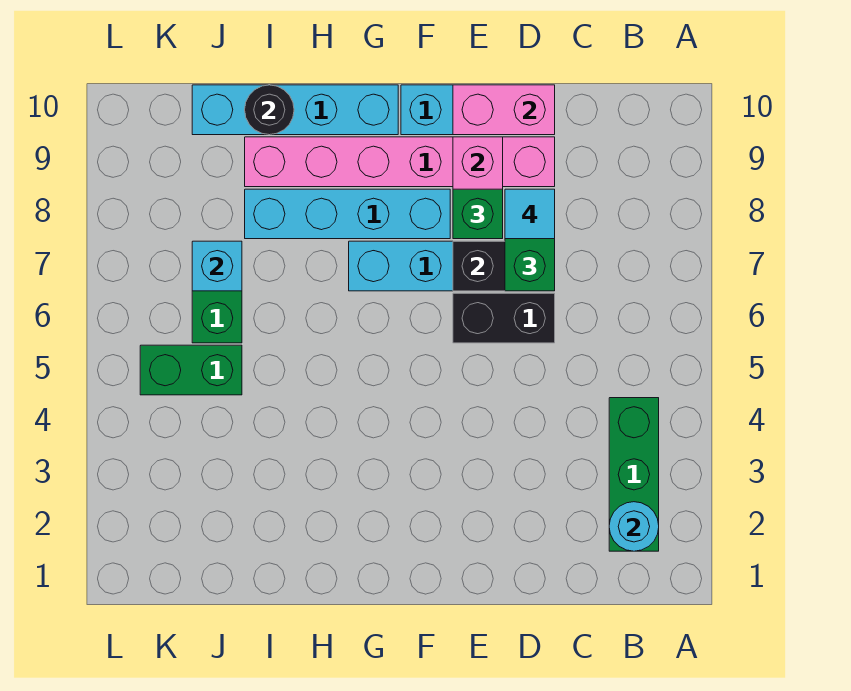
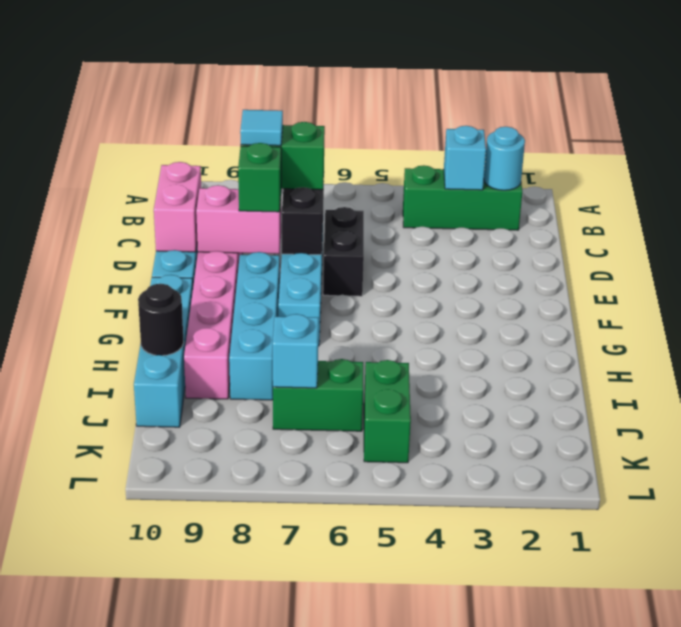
none -> cyan 1x1 brick [444,126,486,190]

